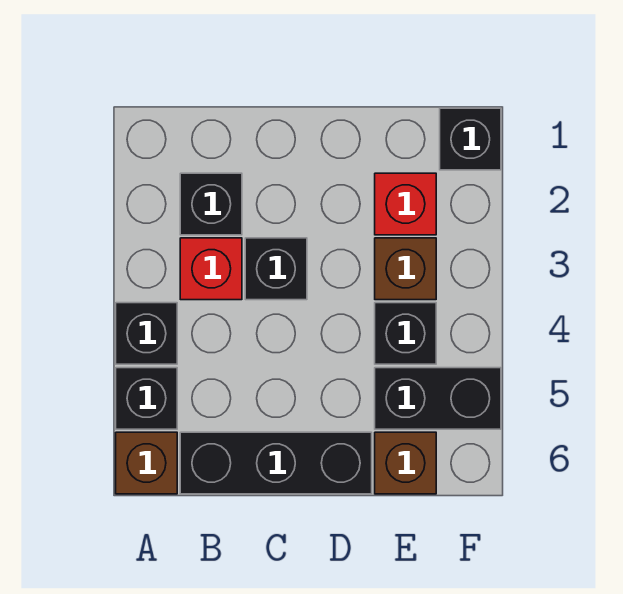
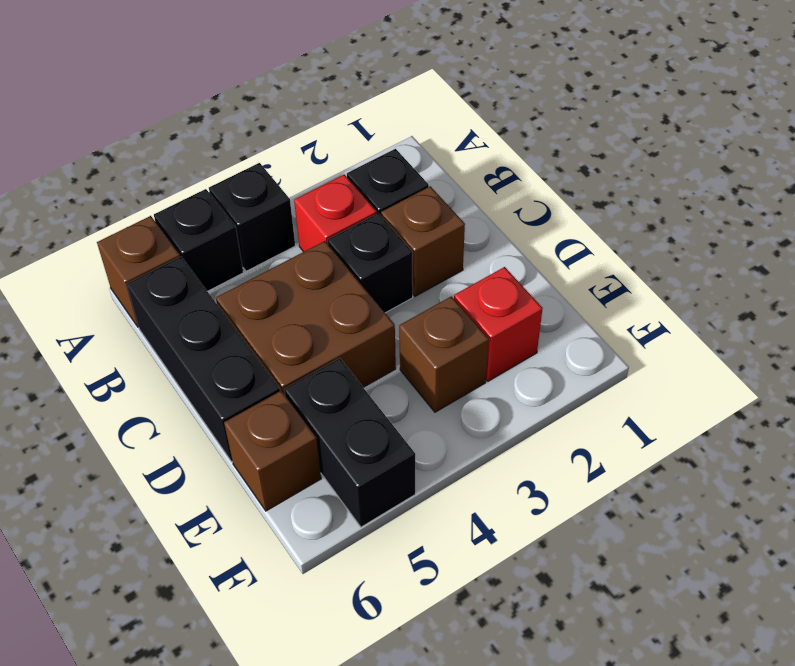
none -> brown 1x1 brick [381,186,465,296]
none -> brown 2x2 brick [216,241,396,395]
black 1x1 brick [375,303,436,364] -> none
black 1x1 brick [440,108,501,170] -> none

